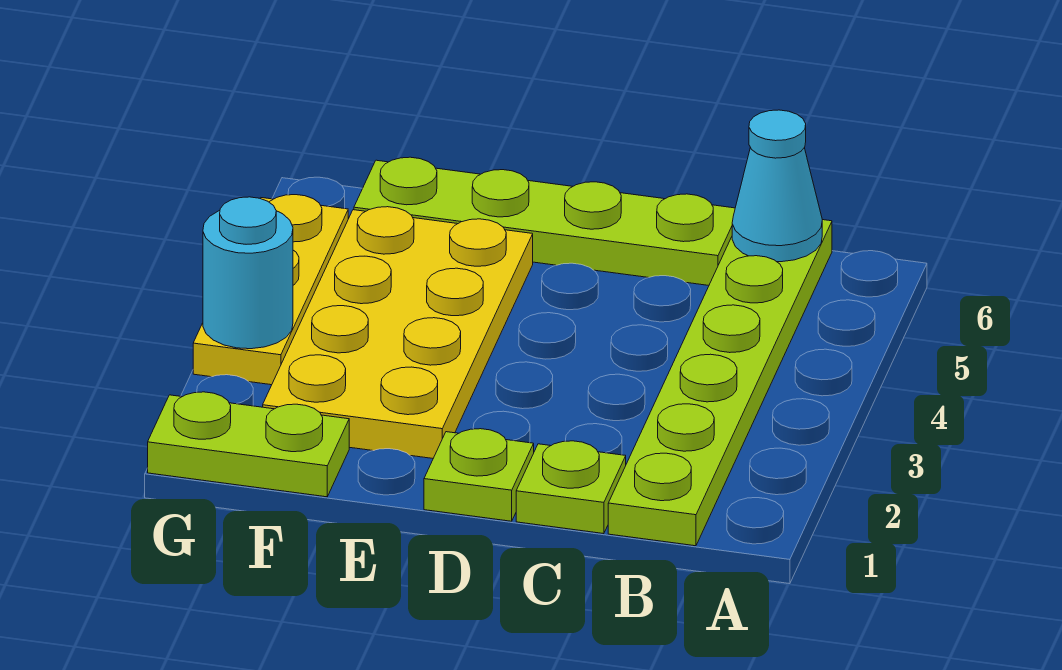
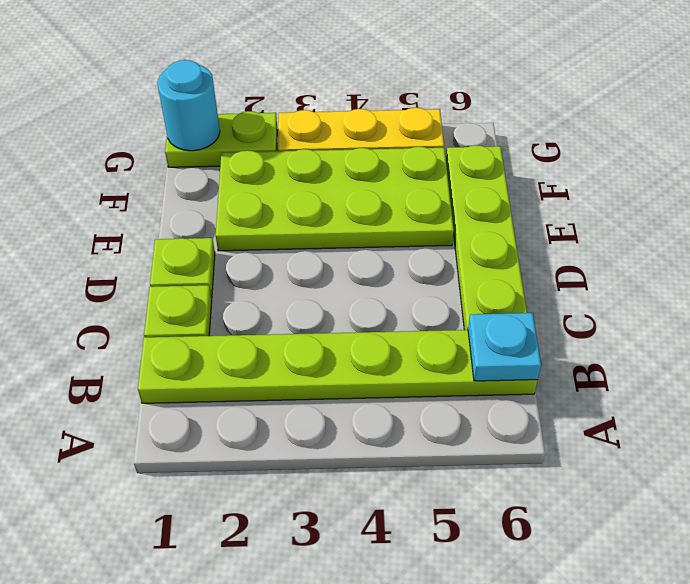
cyan 1x1 cone [732,110,822,262] -> cyan 1x1 plate [468,313,541,381]
yellow 2x4 plate [263,207,533,458] -> lime 2x4 plate [216,147,454,251]
lime 1x2 plate [148,392,349,497] -> lime 1x2 plate turned to [165,111,277,167]
cyan 1x1 round brick [203,197,293,349] -> cyan 1x1 round brick moved to [158,60,220,151]

